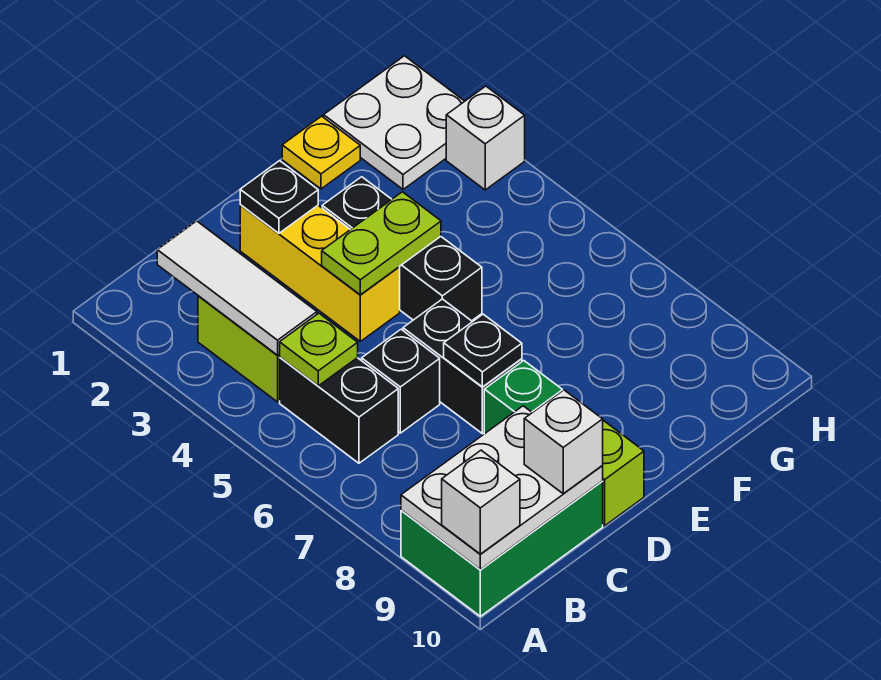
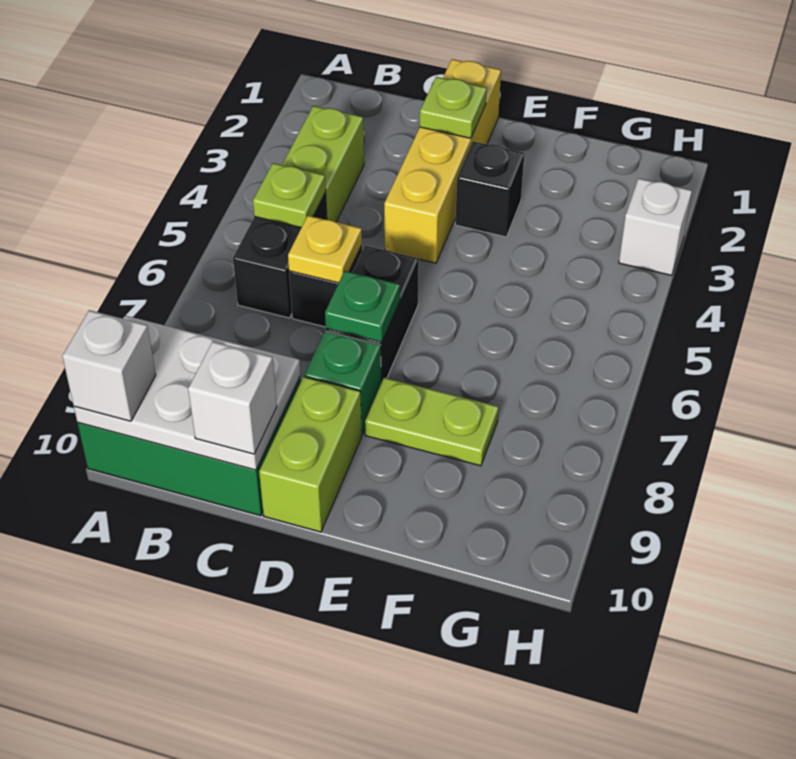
white 1x3 tile [157,221,317,355] -> none
yellow 1x3 brick [240,205,400,341] -> yellow 1x4 brick [384,59,501,263]
black 1x1 plate [240,161,318,233] -> lime 1x1 plate [420,77,487,138]
lime 1x2 plate [322,192,441,295] -> lime 1x2 plate moved to [365,378,499,466]
black 1x1 plate [444,314,522,387] -> green 1x1 plate [325,271,400,342]
black 1x3 brick [322,177,482,321] -> black 1x1 brick [455,142,524,237]
yellow 1x1 plate [282,116,360,189] -> yellow 1x1 plate moved to [288,216,362,283]
white 2x2 plate [324,56,465,189] -> none

